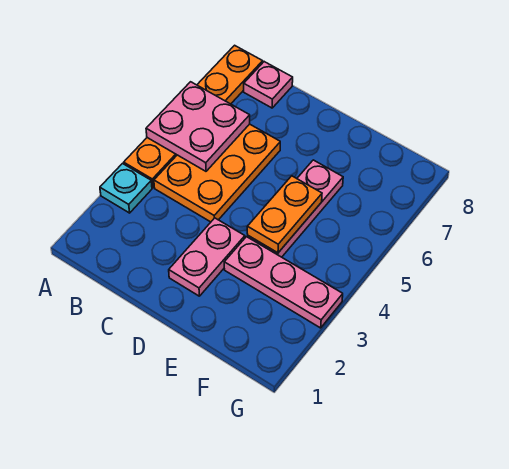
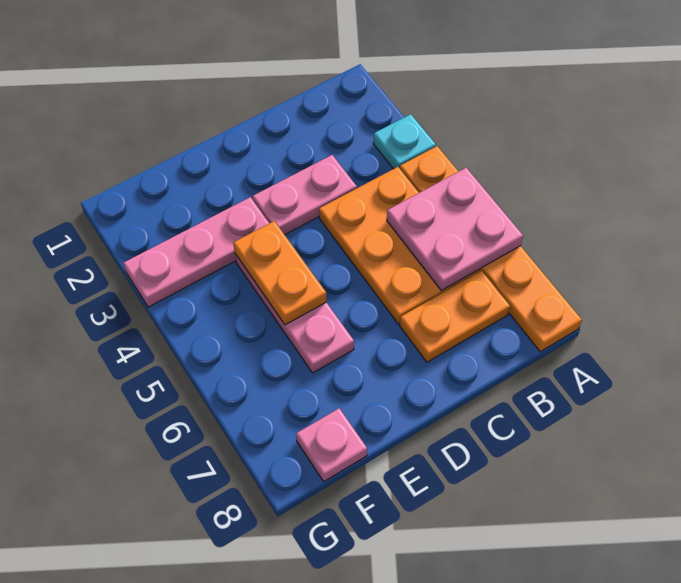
none -> orange 1x2 plate [400,271,510,362]
pink 1x1 plate [244,62,293,108] -> pink 1x1 plate moved to [296,408,367,481]
pink 1x2 plate [169,218,245,296] -> pink 1x2 plate turned to [253,155,357,235]

